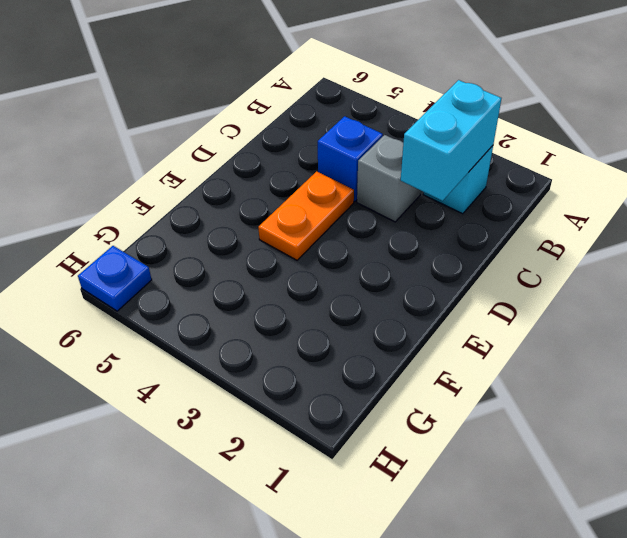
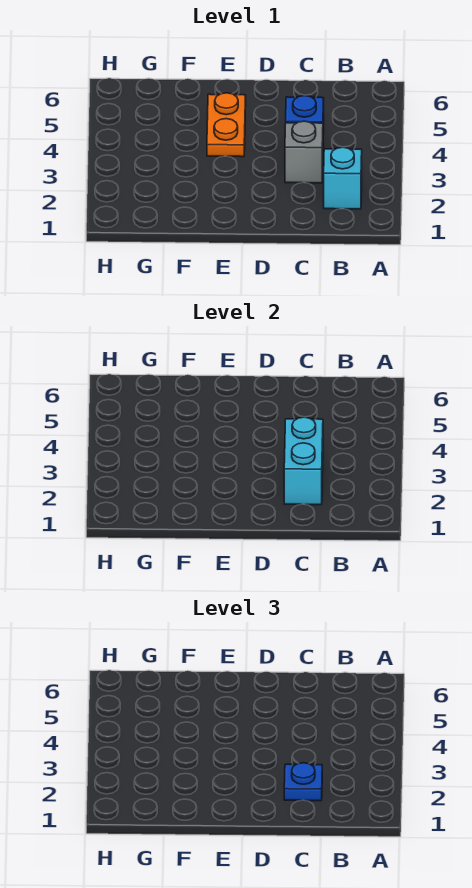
cyan 1x2 brick [401,80,501,201] -> cyan 1x2 brick turned to [284,417,323,505]
orange 1x2 plate [258,171,354,260] -> orange 1x2 plate turned to [207,93,246,157]
blue 1x1 plate [78,246,152,311] -> blue 1x1 plate moved to [284,763,322,801]

